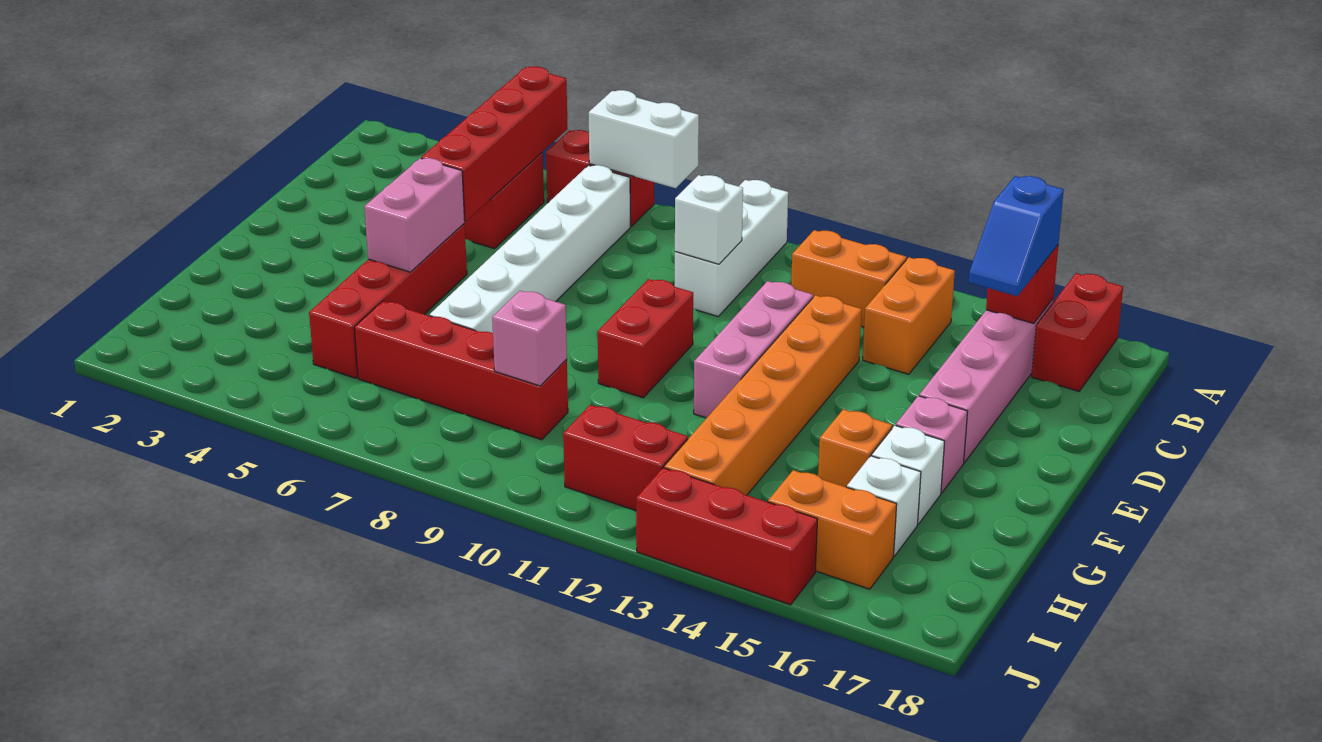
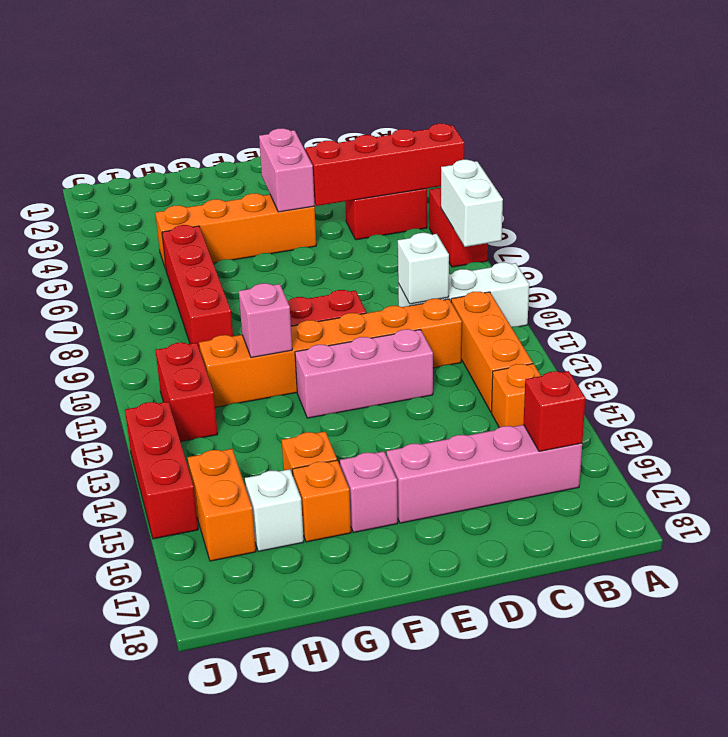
red 1x2 brick [1032,273,1123,391] -> none
white 1x6 brick [430,165,630,333] -> none
orange 1x2 brick [791,230,906,327] -> orange 1x3 brick [451,292,533,412]
orange 1x2 brick [863,257,955,374] -> orange 1x1 brick [492,364,541,428]
blue 1x2 slope [969,176,1064,296] -> none
orange 1x6 brick [664,295,862,495] -> orange 1x6 brick moved to [199,299,462,407]
red 1x4 brick [309,224,467,378] -> orange 1x4 brick [155,193,316,269]
pink 1x2 brick [364,158,465,272] -> pink 1x2 brick turned to [259,128,315,212]
white 1x1 brick [872,425,945,524] -> orange 1x1 brick [293,460,351,542]
pink 1x1 brick [492,291,567,386] -> pink 1x1 brick moved to [239,283,292,358]

